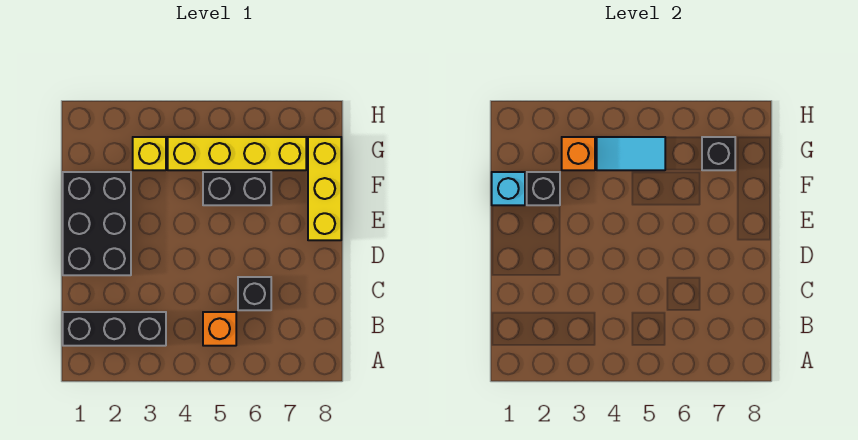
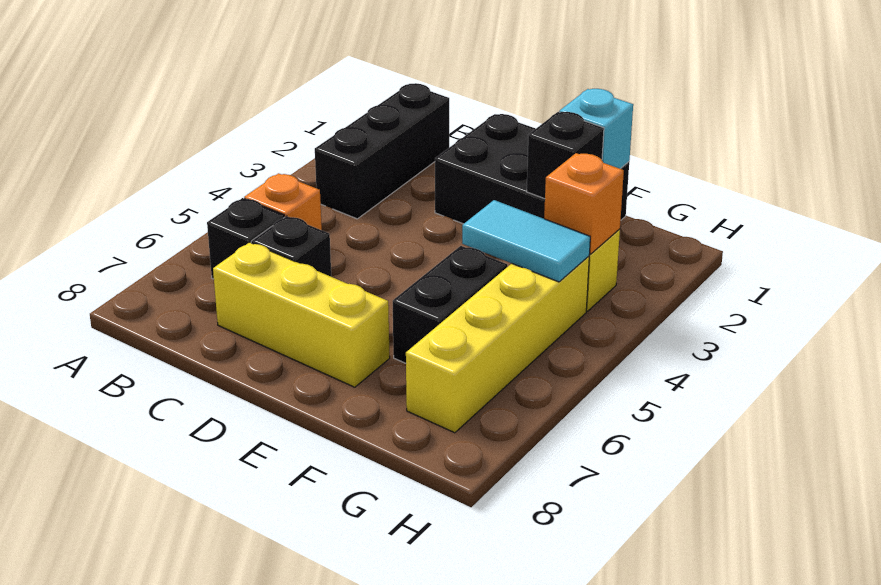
yellow 1x3 brick [308,137,341,240] -> yellow 1x3 brick moved to [213,242,390,387]
cyan 1x2 tile [597,137,665,170] -> cyan 1x2 tile turned to [462,200,590,282]
black 1x1 brick [702,137,735,170] -> black 1x1 brick moved to [207,198,284,279]

